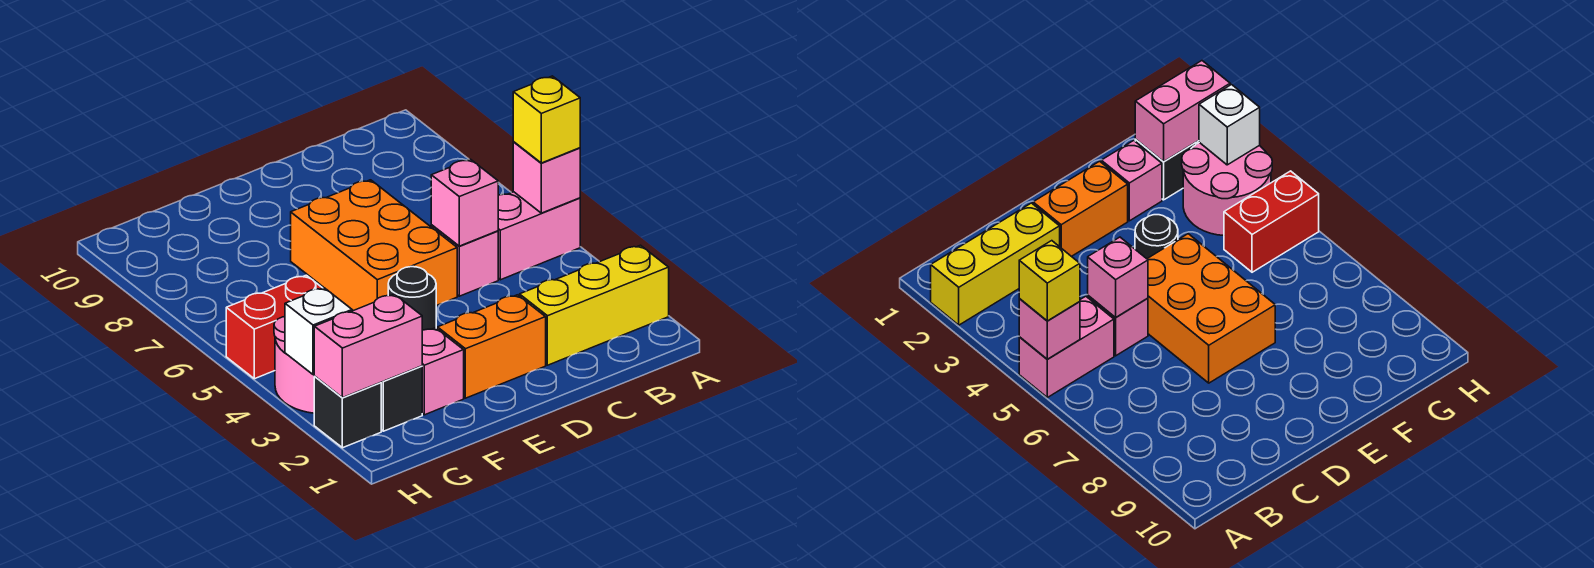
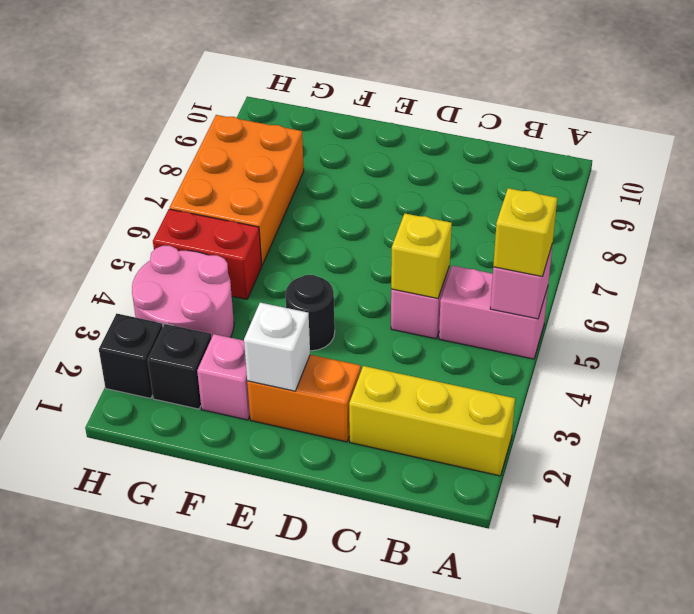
pink 1x1 brick [431,159,498,246] -> yellow 1x1 brick [391,214,452,298]
orange 2x3 brick [291,180,457,311] -> orange 2x3 brick moved to [170,115,304,265]
pink 1x2 brick [314,294,422,398] -> none
white 1x1 brick [285,288,352,375] -> white 1x1 brick moved to [244,303,310,391]

